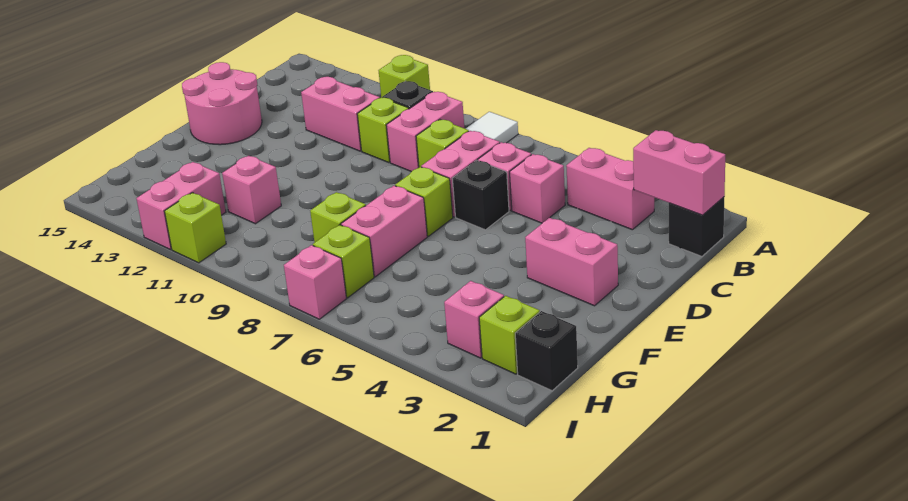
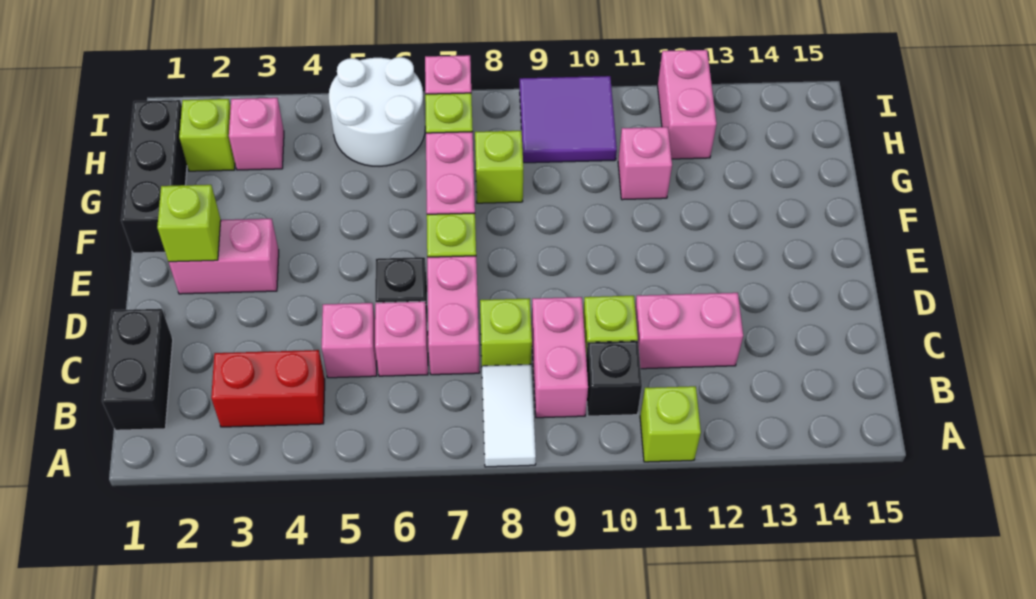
black 1x1 brick [669,197,724,256] -> black 1x2 brick [102,309,173,430]
pink 1x2 brick [633,130,725,215] -> none
pink 1x2 brick [566,148,654,230] -> red 1x2 brick [211,350,325,427]
pink 2x2 round brick [182,62,262,145] -> none
black 1x1 brick [515,311,578,391] -> black 1x3 brick [121,100,187,253]
none -> white 2x2 round brick [329,57,425,166]
none -> purple 2x2 tile [520,76,617,163]
lime 1x1 brick [164,193,226,263] -> lime 1x1 brick moved to [157,185,221,262]

